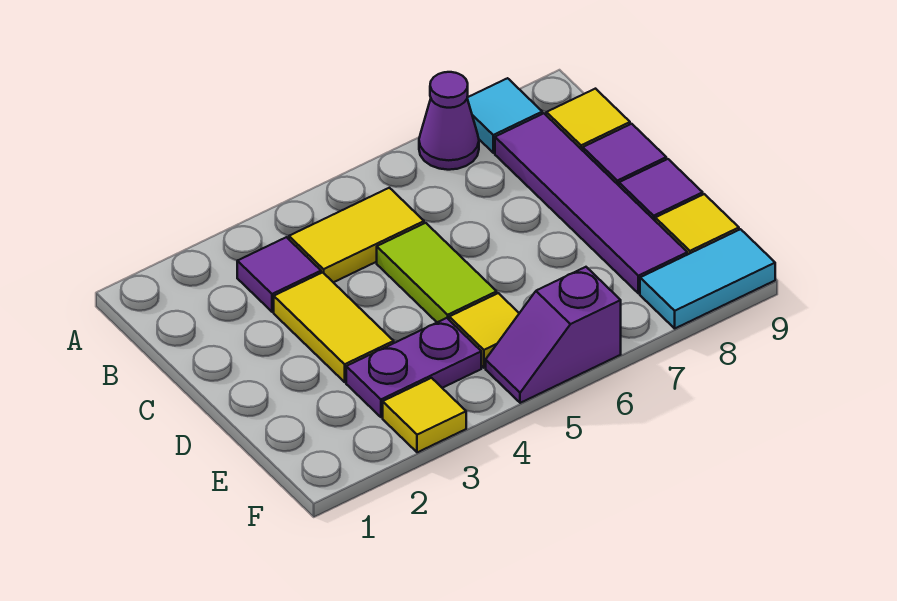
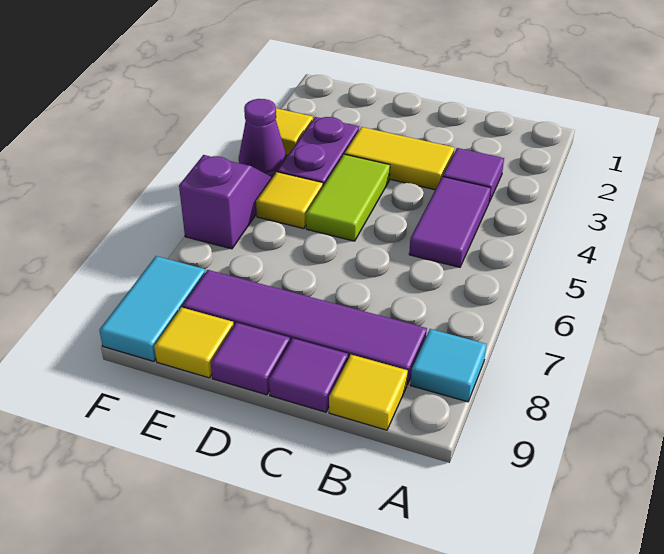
purple 1x1 cone [419,72,479,170] -> purple 1x1 cone moved to [239,99,286,177]
yellow 1x2 tile [289,188,424,282] -> purple 1x2 tile [409,177,491,267]
lime 1x2 tile [377,223,497,322] -> lime 1x2 tile turned to [306,154,390,241]

